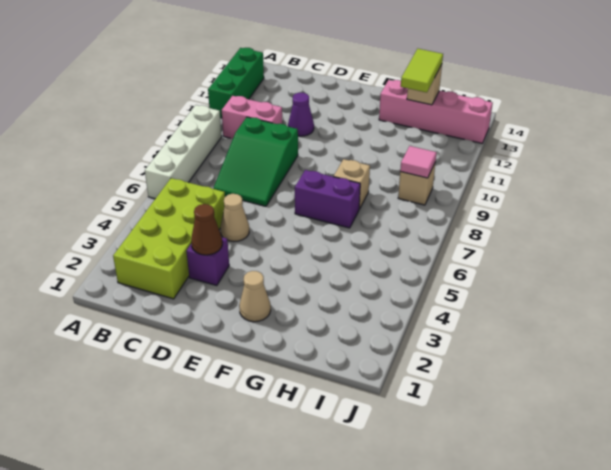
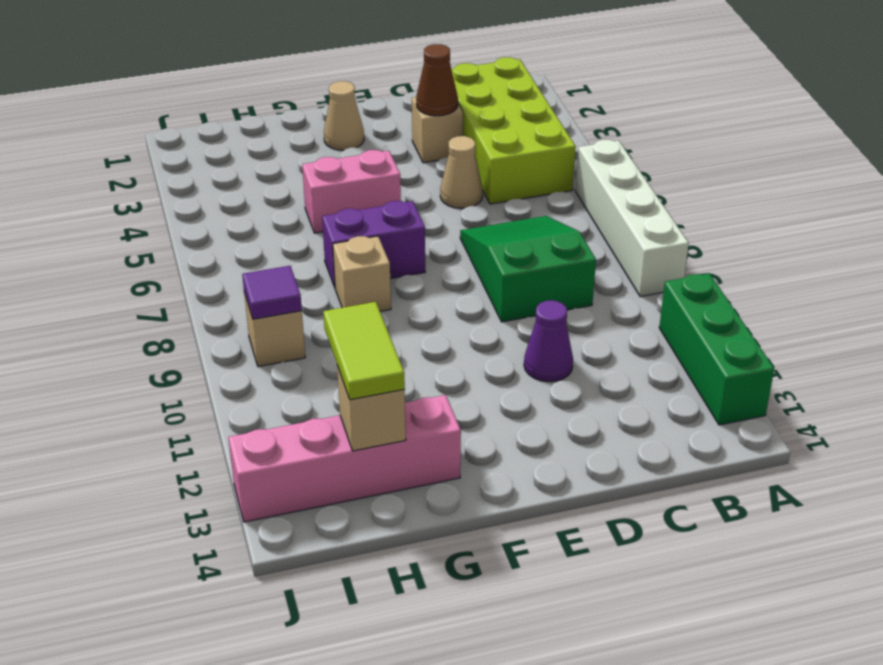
pink 1x2 brick [222,96,282,139] -> pink 1x2 brick moved to [302,150,401,233]
purple 1x1 brick [186,237,229,286] -> tan 1x1 brick [412,97,463,163]
pink 1x1 tile [400,146,437,178] -> purple 1x1 tile [242,266,302,319]

